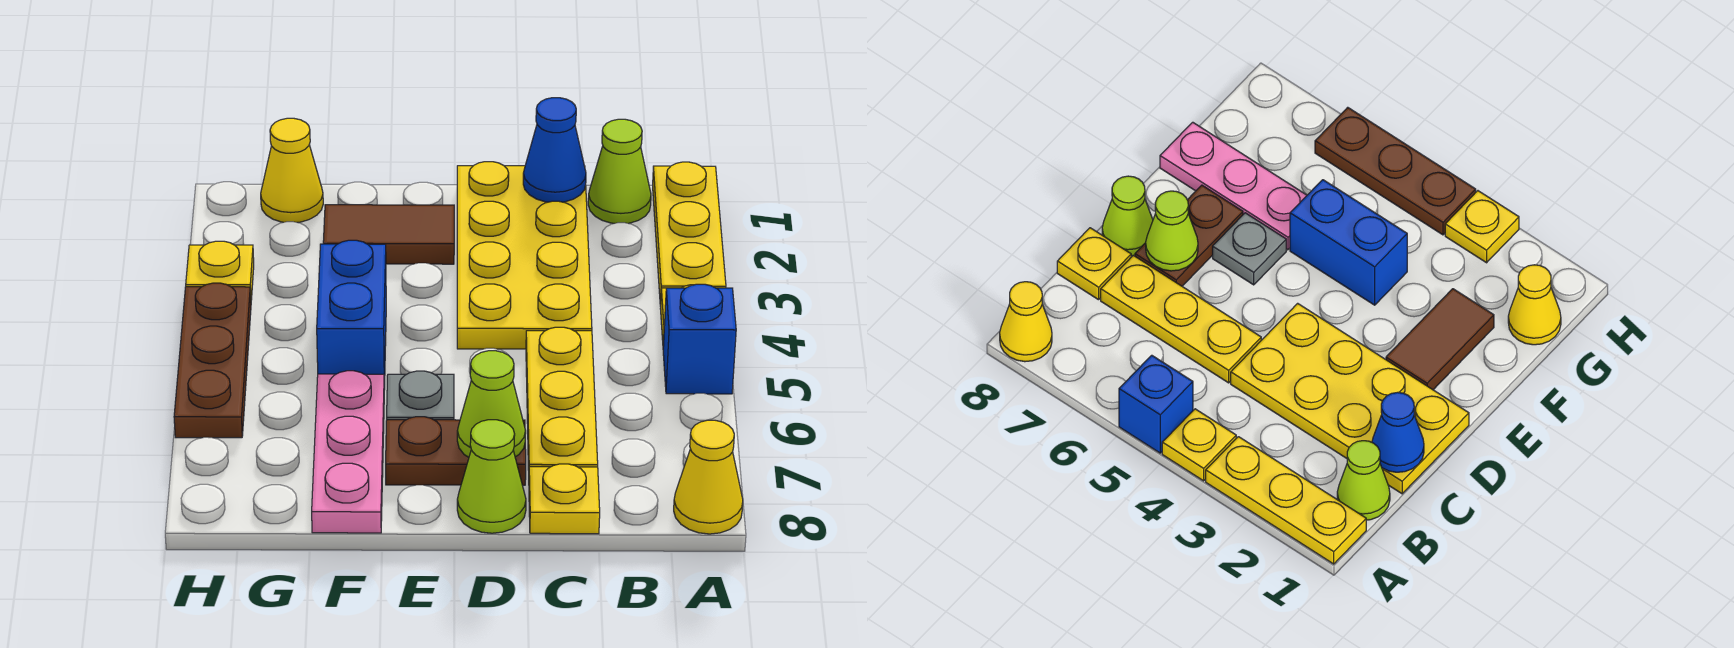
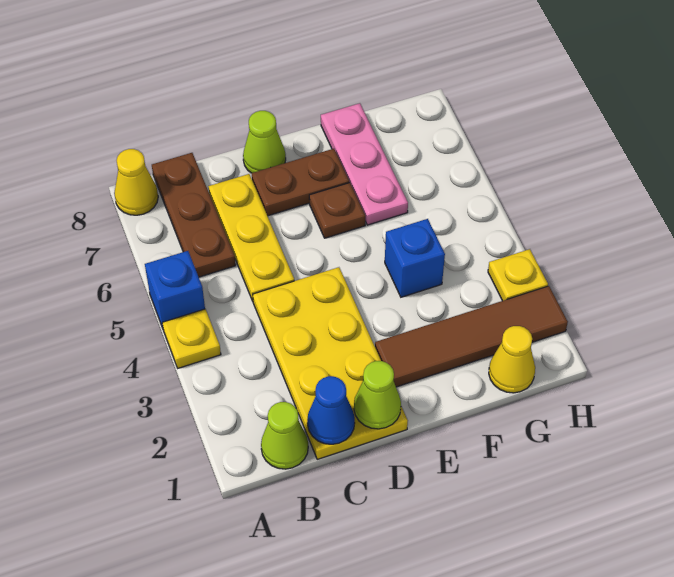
yellow 1x3 plate [653,162,726,306] -> none
yellow 1x1 plate [529,464,600,534] -> none
lime 1x1 cone [457,351,526,457] -> lime 1x1 cone moved to [354,361,401,429]
brown 1x2 tile [323,205,454,264] -> brown 1x4 tile [375,286,568,387]
grey 1x1 plate [387,371,454,420] -> brown 1x1 plate [309,183,365,238]
blue 1x2 brick [317,240,386,390] -> blue 1x1 brick [385,219,445,297]
brown 1x3 plate [174,283,251,438] -> brown 1x3 plate moved to [152,153,236,277]

